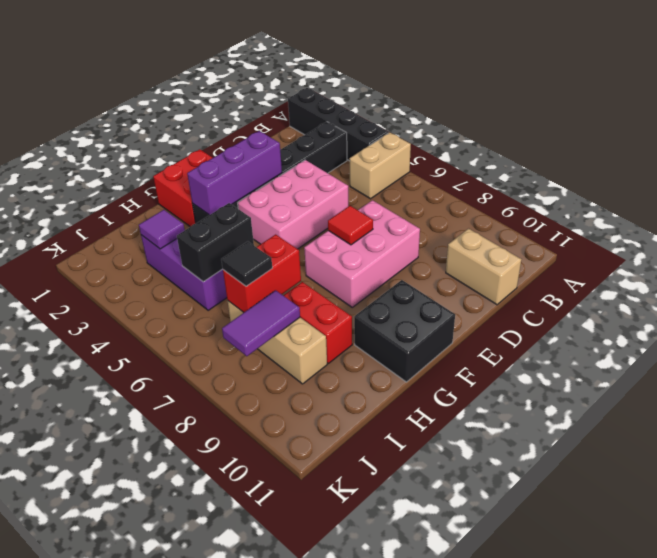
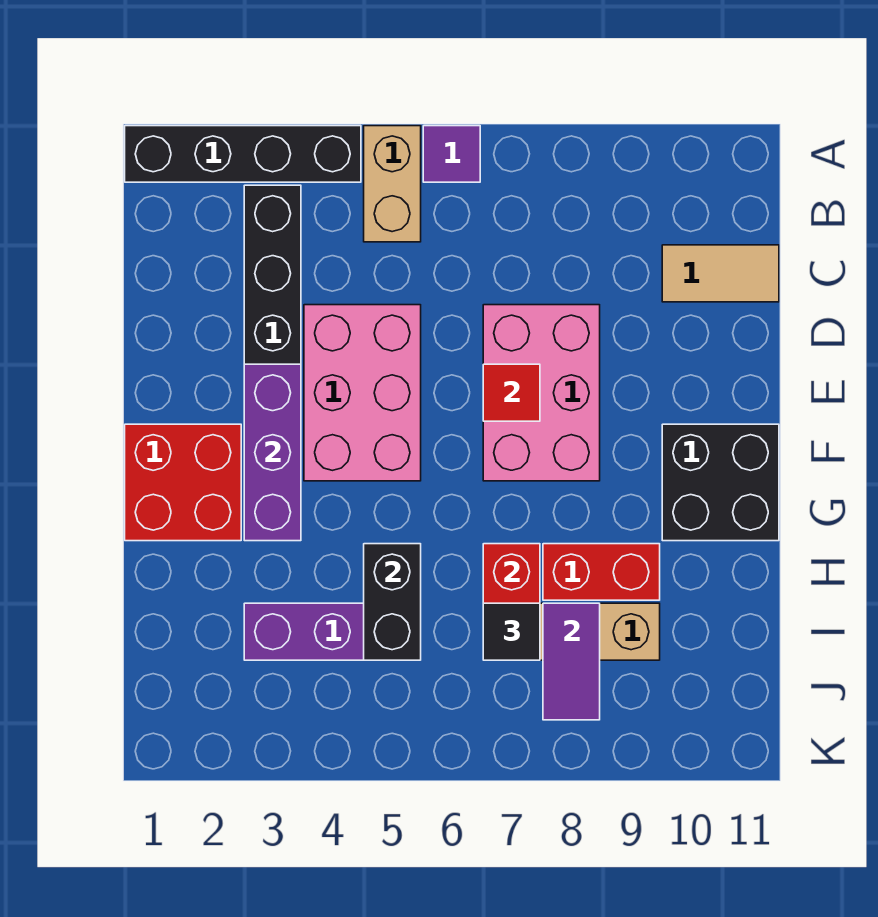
tan 1x2 brick [446,229,521,305] -> tan 1x2 tile [662,245,779,302]
purple 1x1 tile [139,210,185,249] -> purple 1x1 tile moved to [423,126,480,182]

